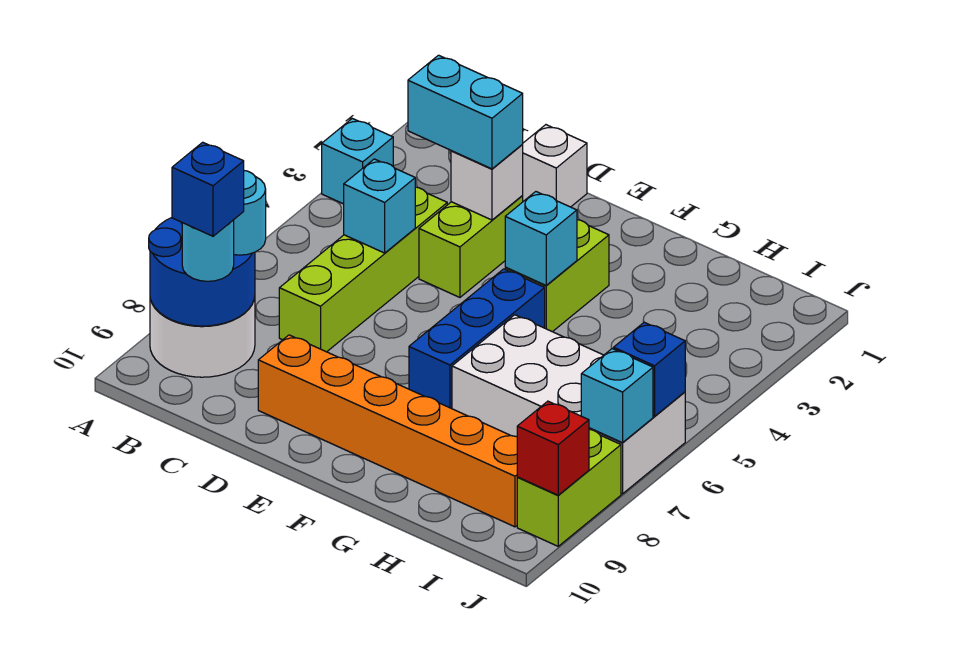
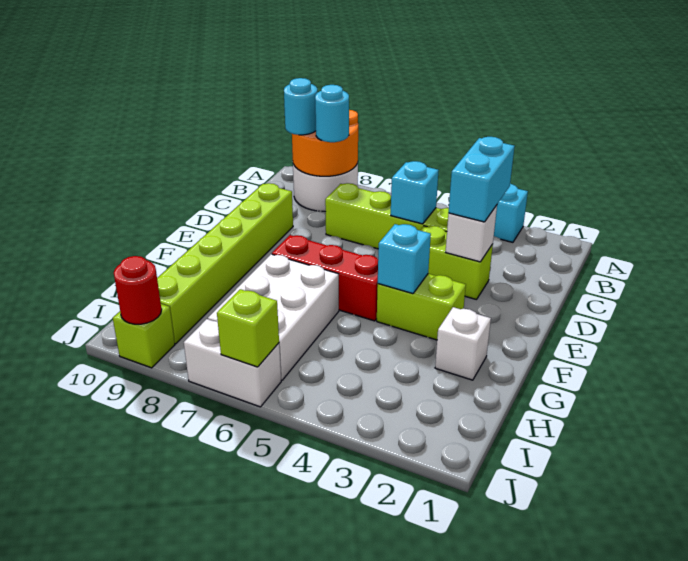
blue 2x2 round brick [149,218,255,326] -> orange 2x2 round brick [292,110,358,176]
blue 1x1 brick [172,142,244,236] -> none
white 1x1 brick [522,125,587,207] -> white 1x1 brick moved to [435,307,491,380]
orange 1x6 brick [258,335,517,527] -> lime 1x6 brick [157,183,293,344]
blue 1x3 brick [409,269,545,409] -> red 1x3 brick [272,235,378,321]
blue 1x1 brick [614,322,685,416] -> lime 1x1 brick [217,289,279,367]
cyan 1x1 brick [581,349,653,443] -> none
lime 1x2 brick [517,429,621,546] -> lime 1x1 brick [113,304,175,368]
red 1x1 brick [517,401,589,495] -> red 1x1 round brick [114,256,162,324]

